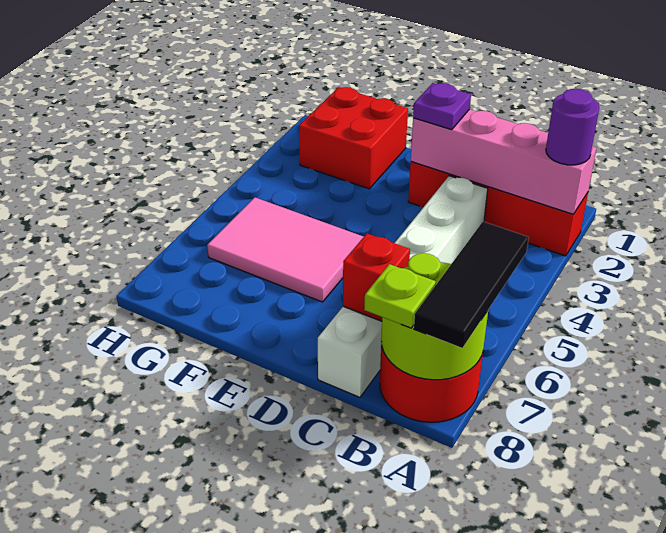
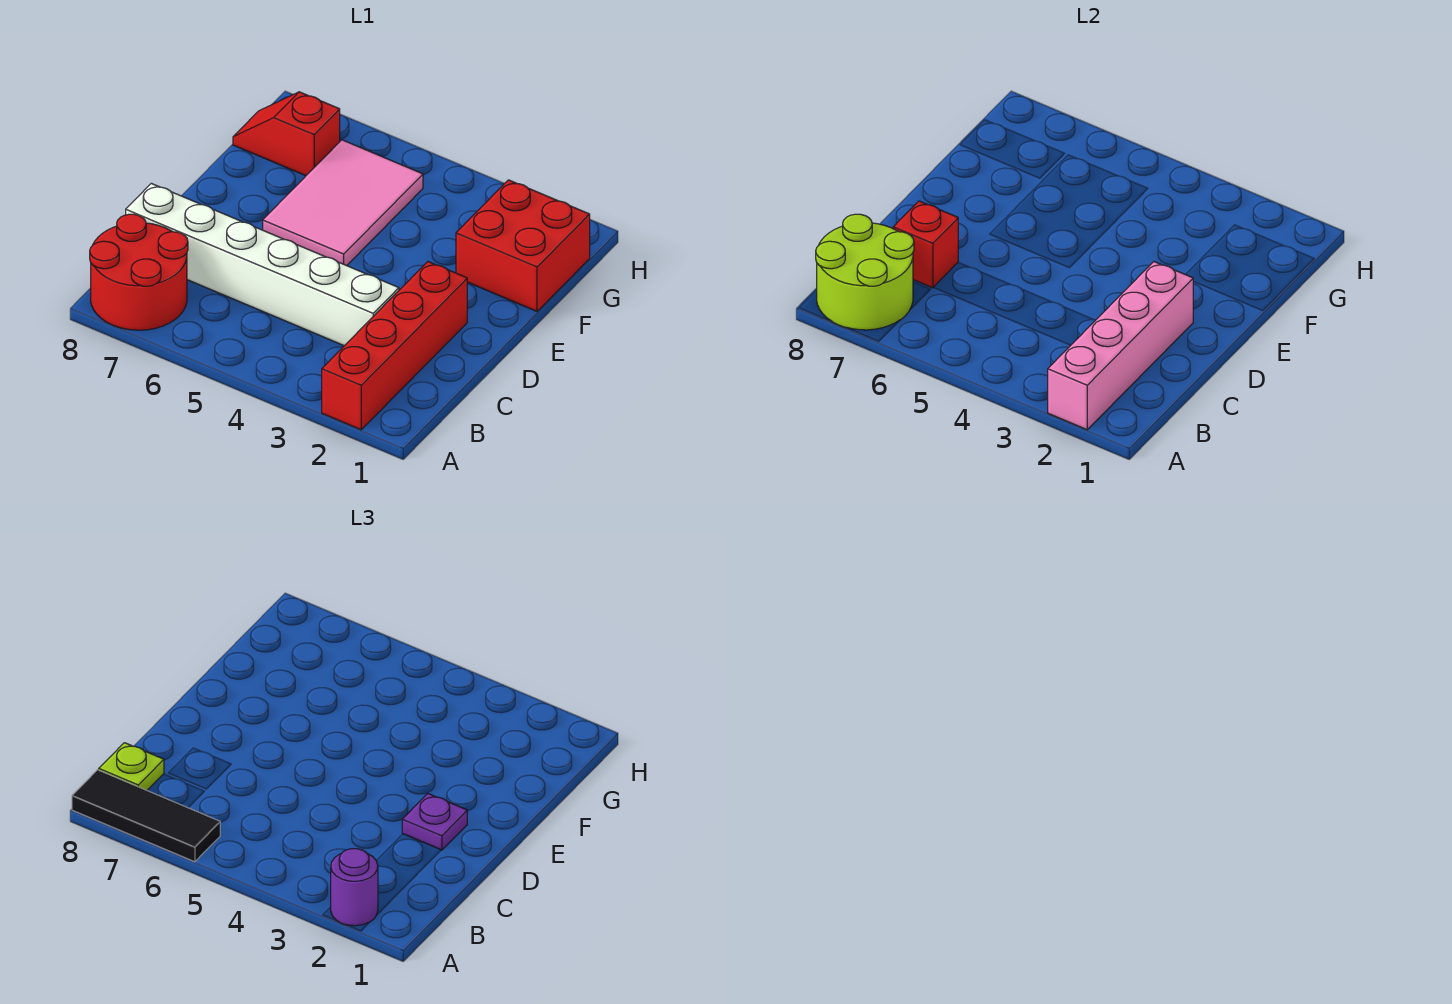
none -> red 1x2 slope [233,92,340,176]

